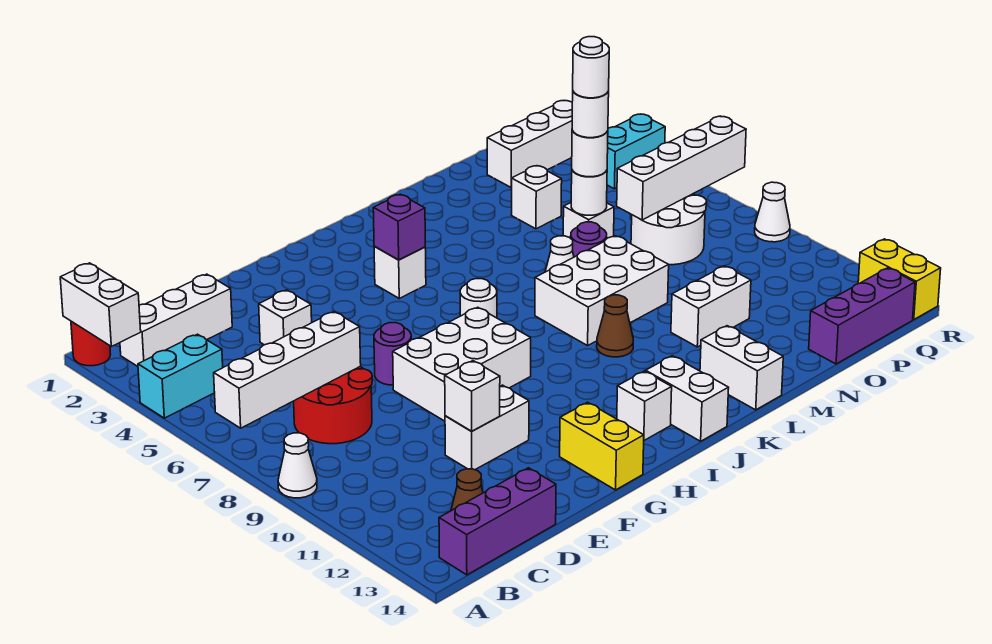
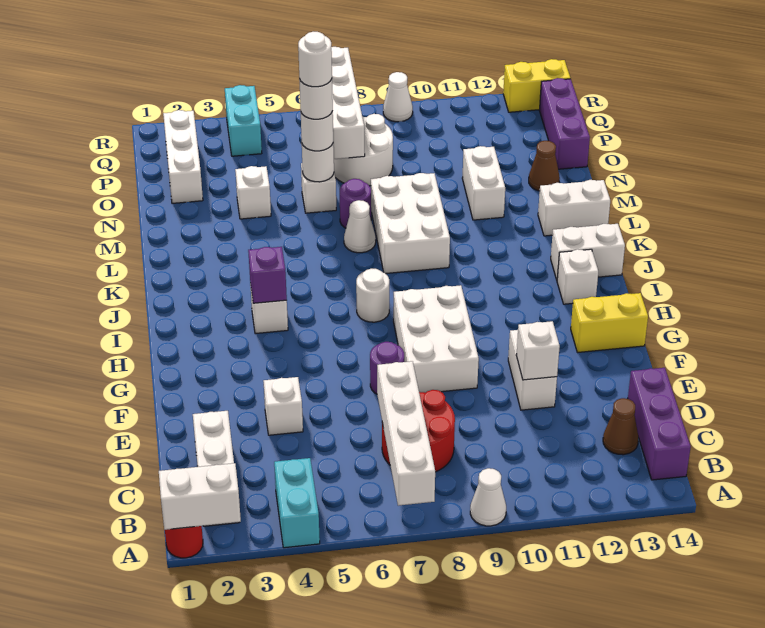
brown 1x1 cone [597,295,633,357] -> brown 1x1 cone moved to [529,141,560,191]

